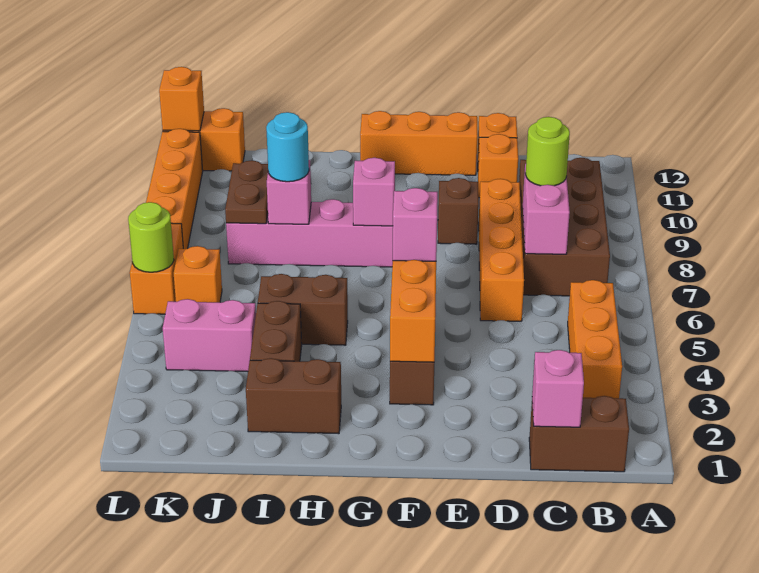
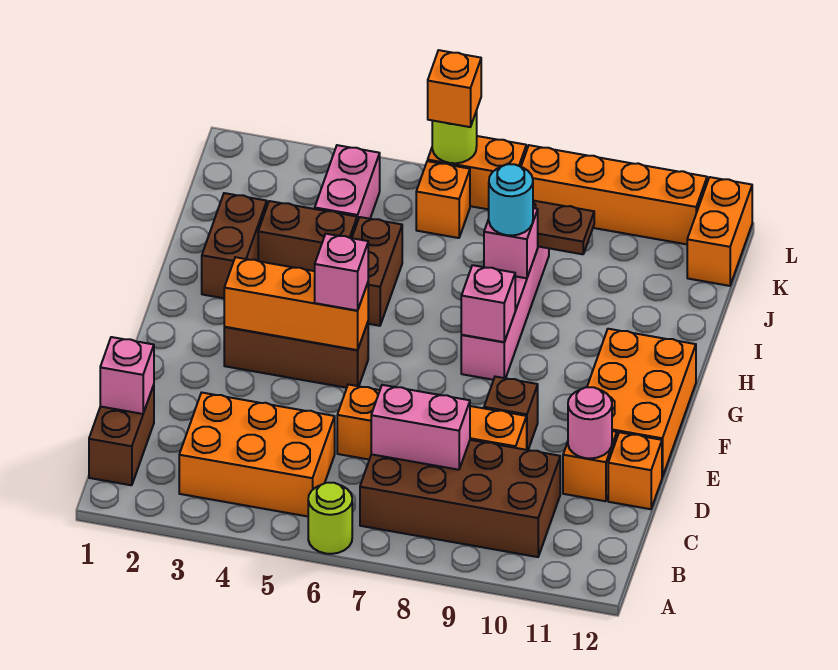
orange 1x3 brick [568,280,622,398] -> orange 2x3 brick [179,393,335,516]
lime 1x1 round brick [526,117,570,186] -> lime 1x1 round brick moved to [308,483,352,554]
none -> pink 1x1 round brick [568,387,612,458]
orange 1x3 brick [360,111,477,175] -> orange 2x3 brick [587,329,696,477]
orange 1x1 brick [159,67,204,131] -> orange 1x1 brick moved to [428,50,481,127]

